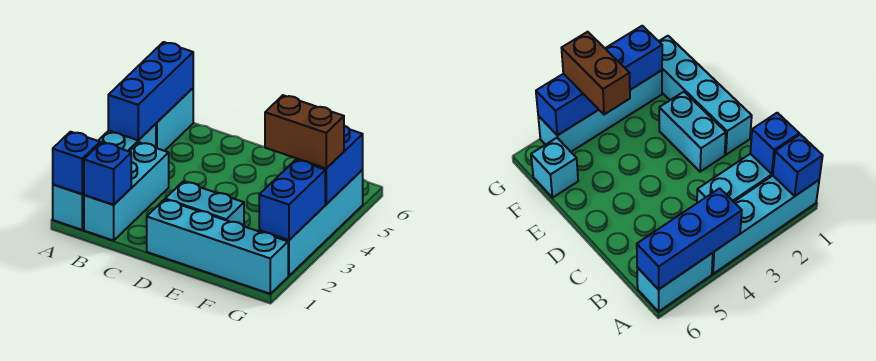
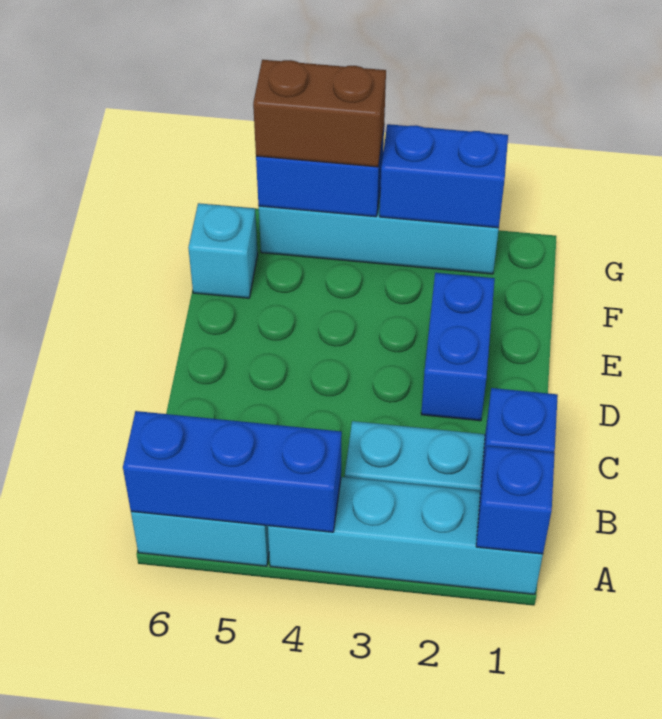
cyan 1x4 brick [147,200,288,294] -> none
cyan 1x2 brick [165,182,244,226] -> blue 1x2 brick [421,273,495,421]
brown 1x2 brick [265,95,344,168] -> brown 1x2 brick turned to [253,60,386,167]

